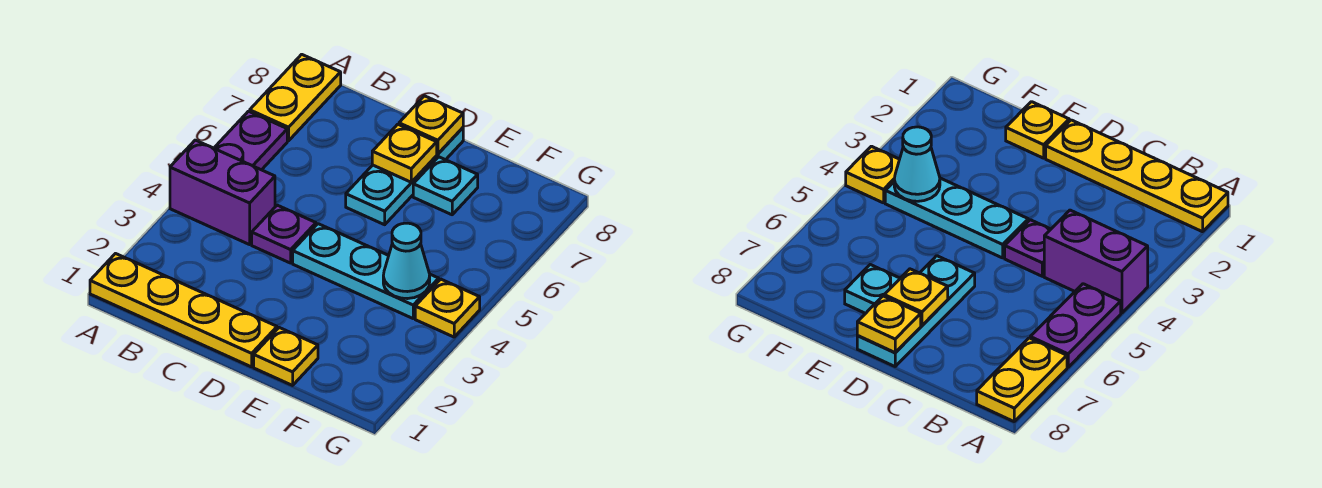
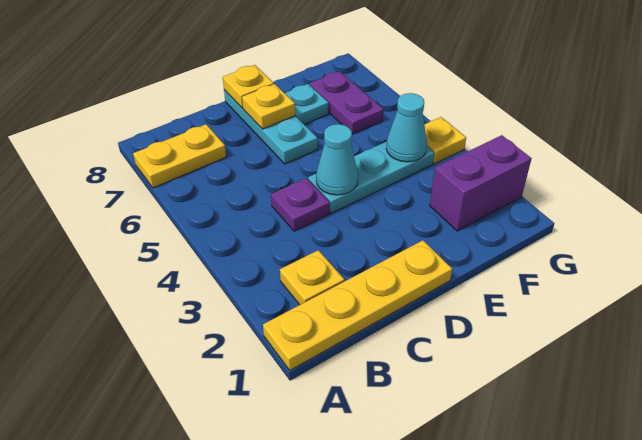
purple 1x2 brick [170,140,275,245] -> purple 1x2 brick moved to [430,135,532,231]
purple 1x2 plate [214,111,287,170] -> purple 1x2 plate moved to [310,71,384,134]
yellow 1x2 plate [250,54,341,141] -> yellow 1x2 plate turned to [133,124,226,188]
none -> cyan 1x1 cone [316,124,358,195]
yellow 1x1 plate [254,328,318,385] -> yellow 1x1 plate moved to [280,250,344,305]

